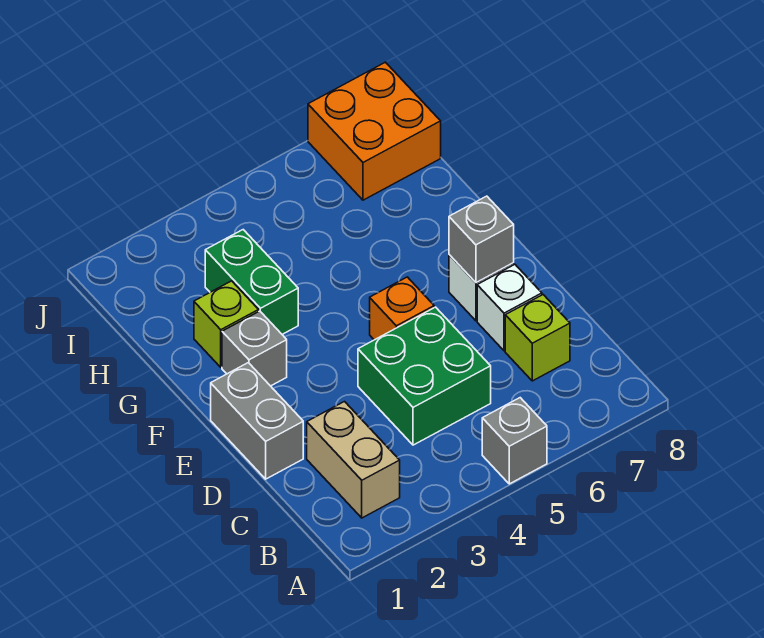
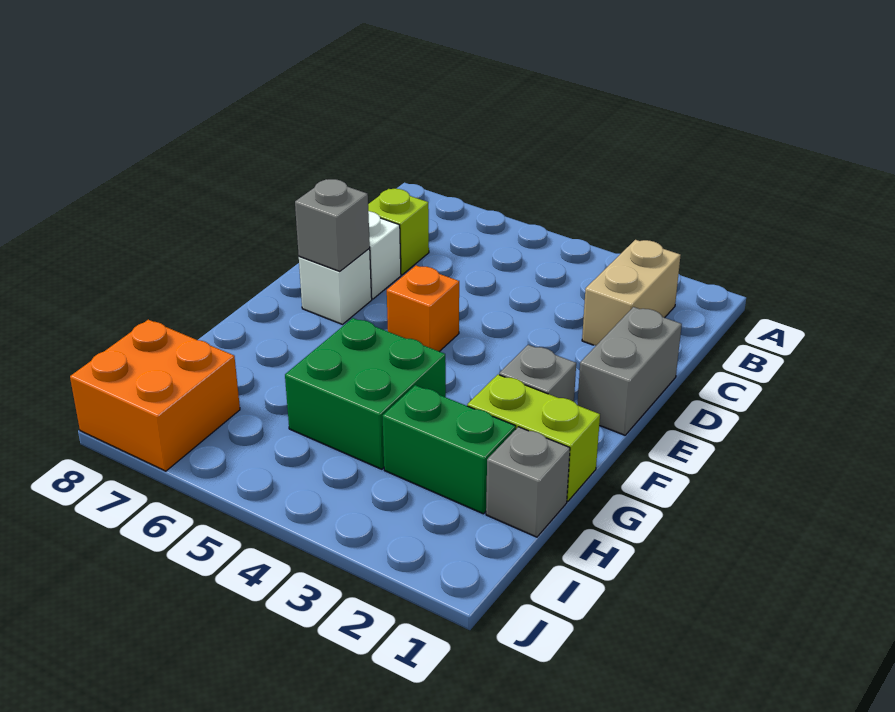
grey 1x1 brick [482,398,547,484] -> grey 1x1 brick moved to [486,427,570,537]
green 2x2 brick [358,307,491,445] -> green 2x2 brick moved to [285,318,446,469]
lime 1x1 brick [194,281,259,367] -> lime 1x2 brick [467,375,600,501]
green 1x2 brick [205,230,298,334] -> green 1x2 brick turned to [383,385,516,514]

